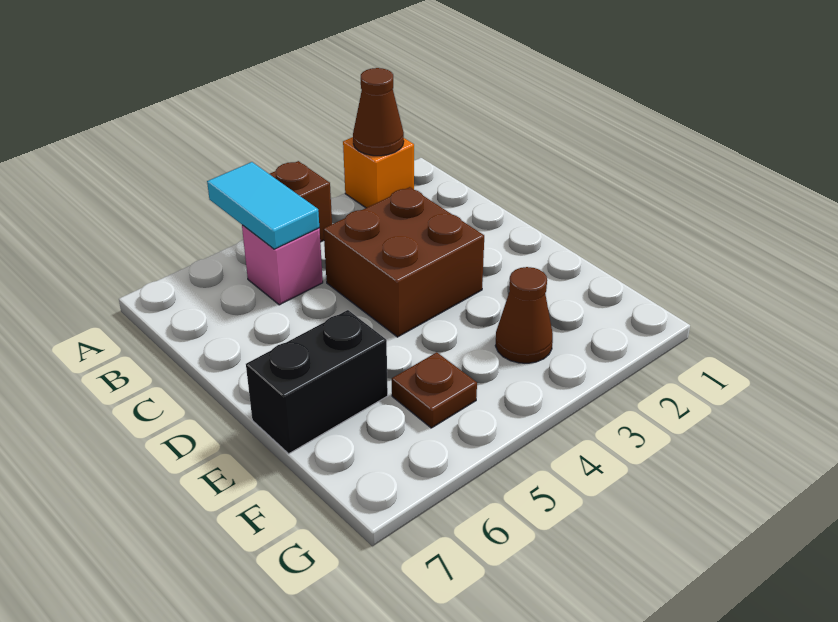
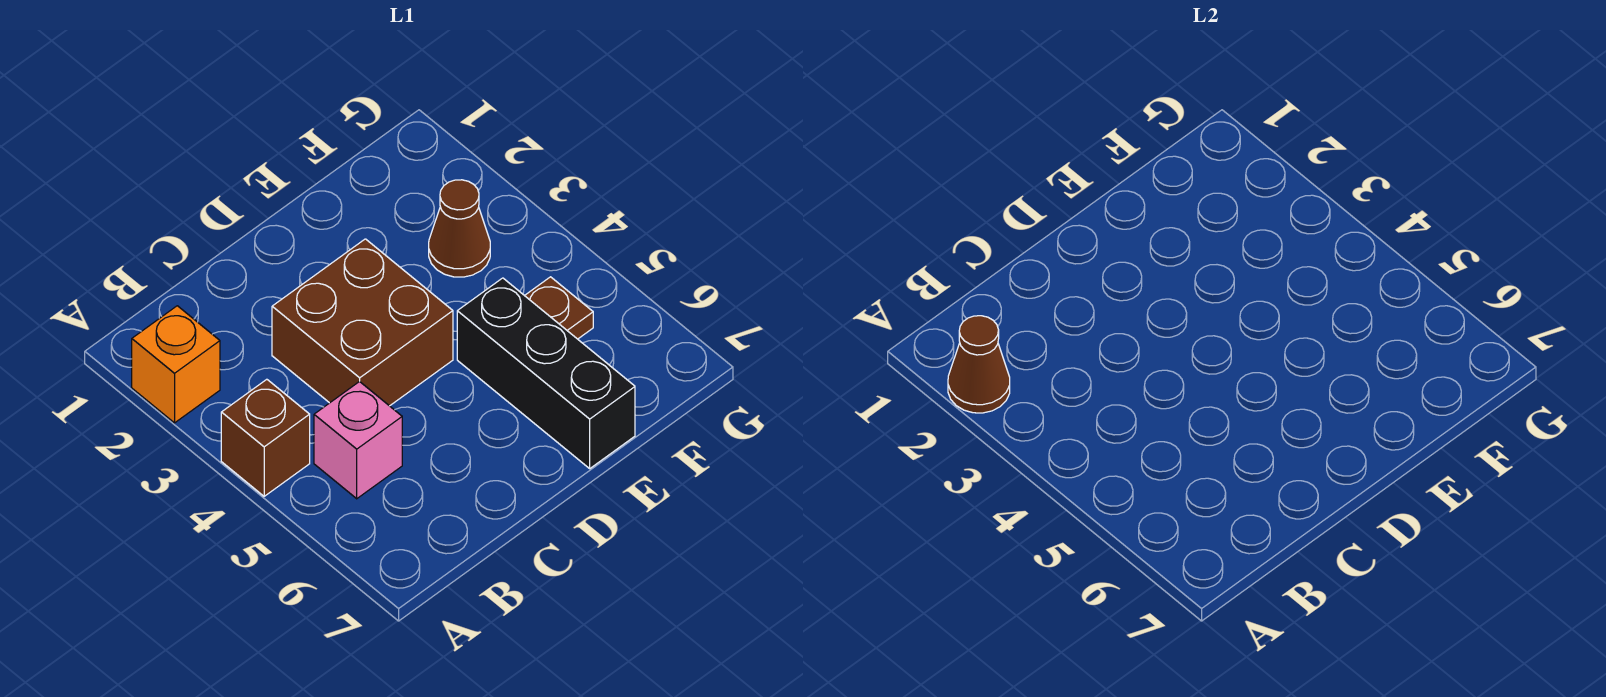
cyan 1x2 tile [207,162,319,249] -> none
black 1x2 brick [246,310,388,454] -> black 1x3 brick [457,278,635,468]

